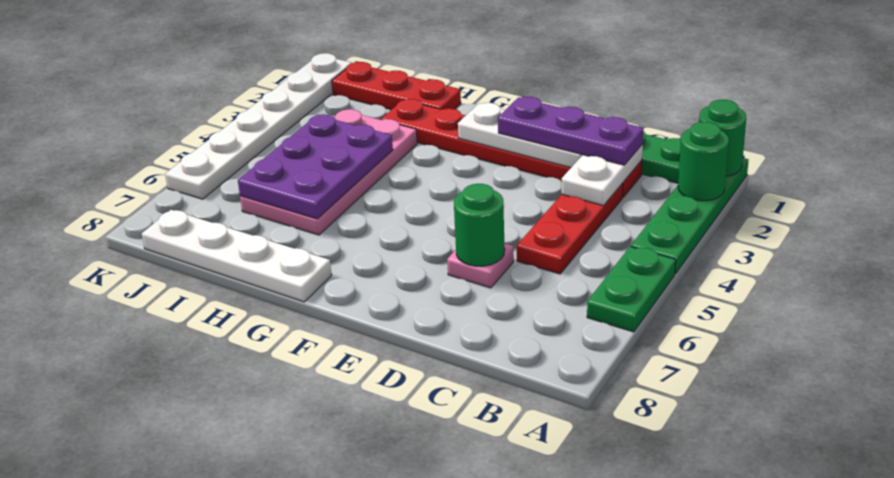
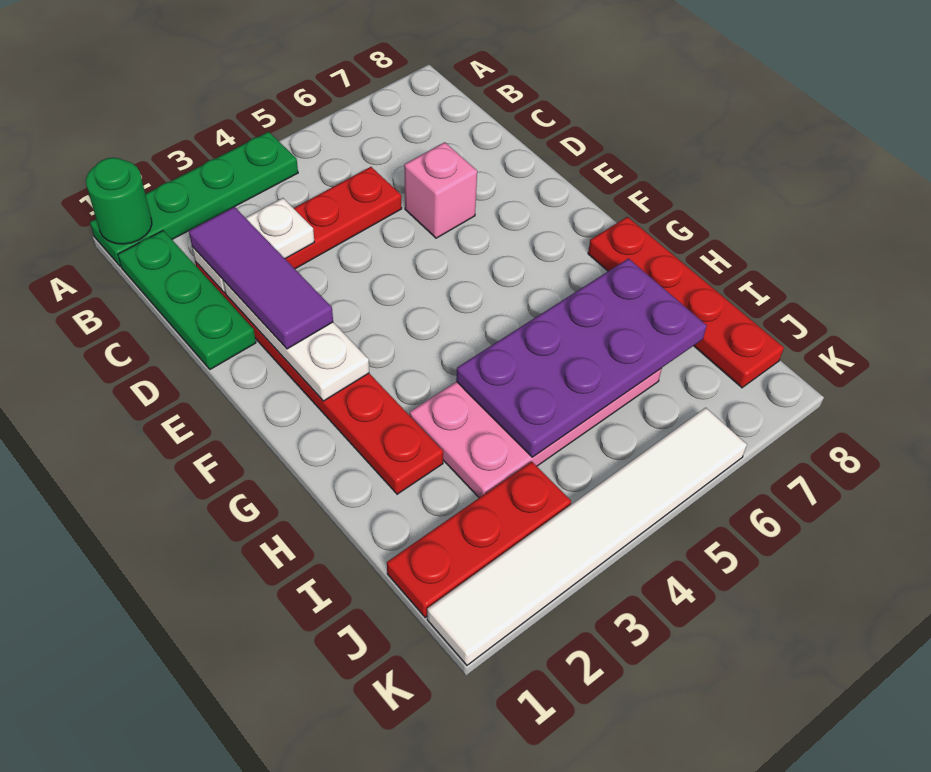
green 1x1 round brick [678,122,729,201] -> none
green 1x2 plate [587,247,676,332] -> none
purple 1x3 plate [498,97,644,165] -> purple 1x3 tile [189,207,333,349]
pink 1x1 plate [447,243,514,288] -> pink 1x1 brick [404,142,477,238]
green 1x1 round brick [454,184,505,266] -> none
white 1x4 plate [142,210,332,302] -> red 1x4 plate [588,217,784,388]
red 1x3 plate [332,62,461,110] -> red 1x3 plate turned to [387,462,571,617]
purple 2x3 plate [238,114,393,219] -> purple 2x4 plate [456,259,707,457]
white 1x6 plate [165,53,351,199] -> white 1x6 tile [427,408,747,665]

